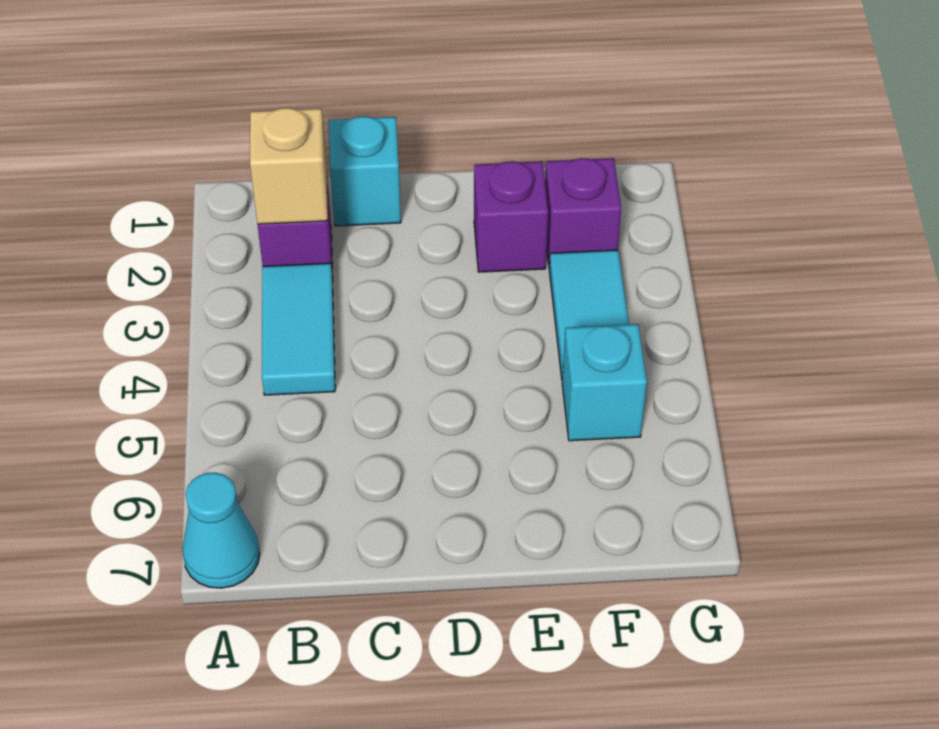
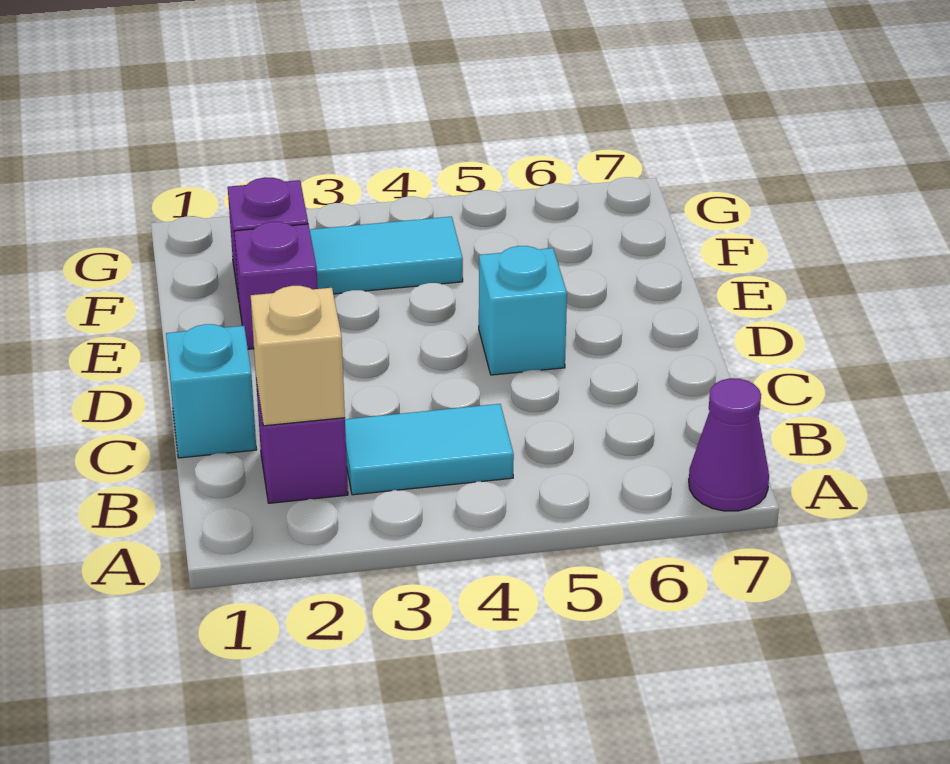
cyan 1x1 cone [182,473,260,588] -> purple 1x1 cone [689,378,769,511]
cyan 1x1 brick [562,324,647,441] -> cyan 1x1 brick moved to [479,246,567,375]

